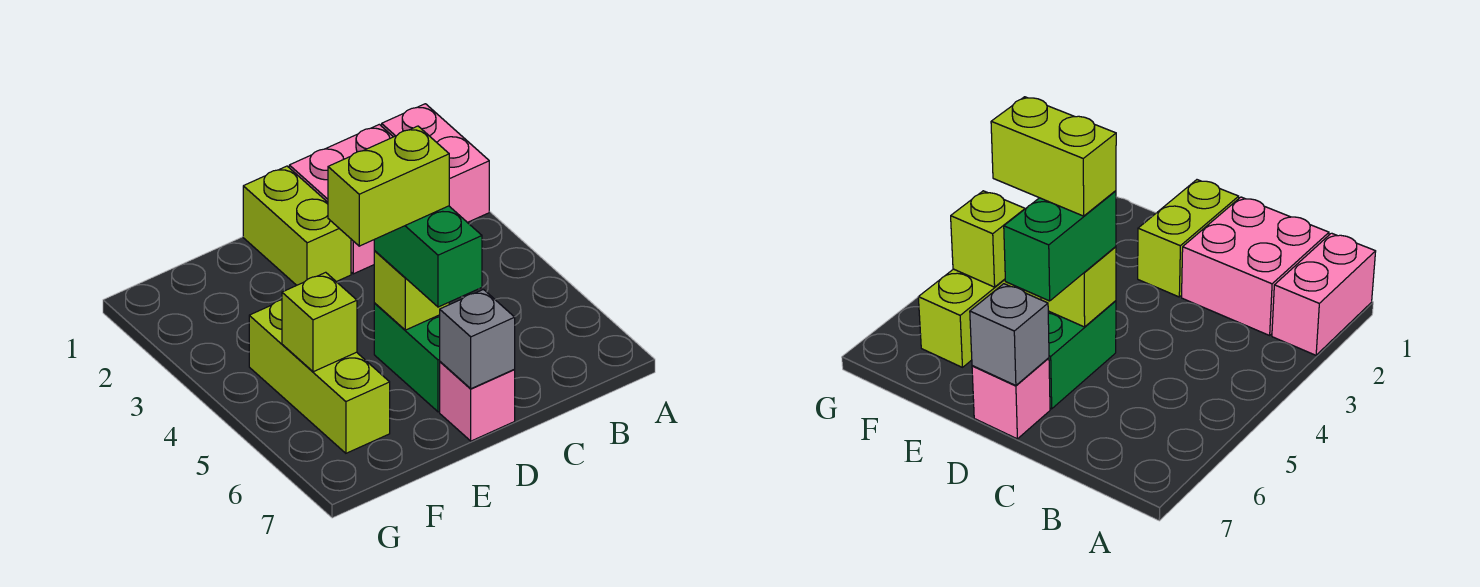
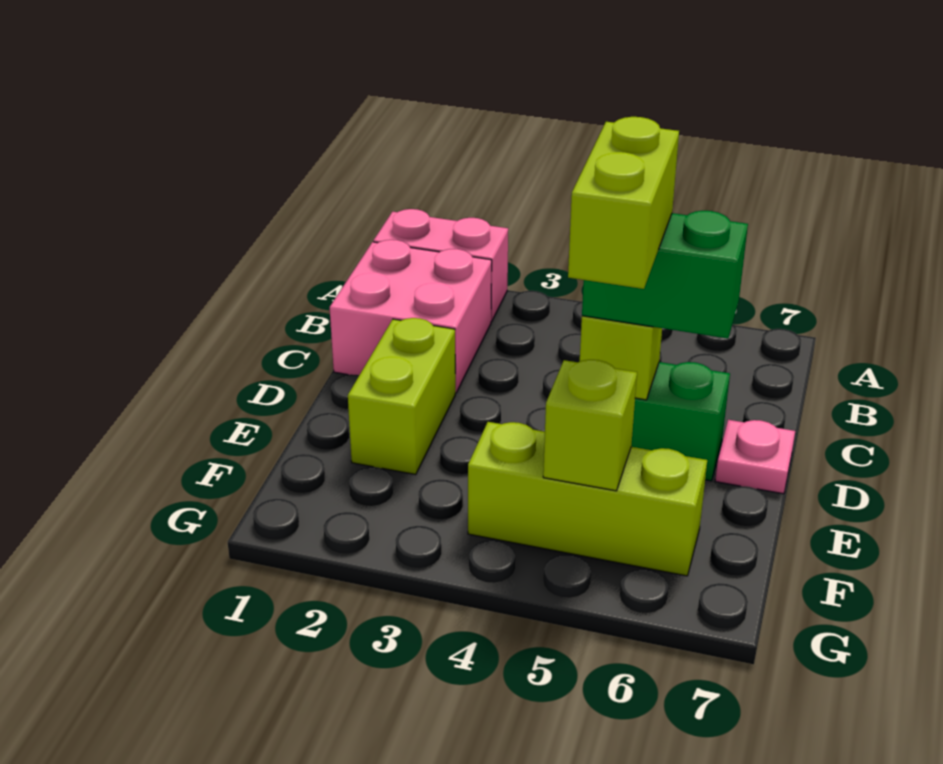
lime 1x2 brick [243,166,351,285] -> lime 1x2 brick turned to [348,318,455,475]
pink 1x1 brick [440,362,515,441] -> pink 1x1 plate [715,420,795,494]
grey 1x1 brick [440,290,515,389] -> none

